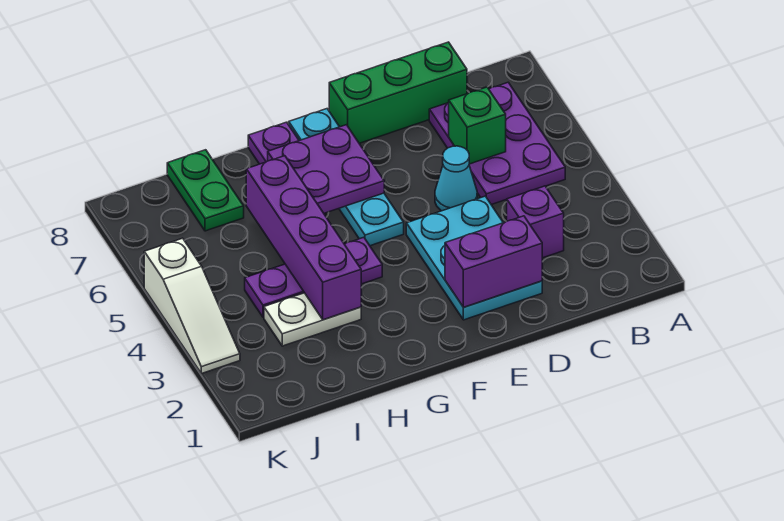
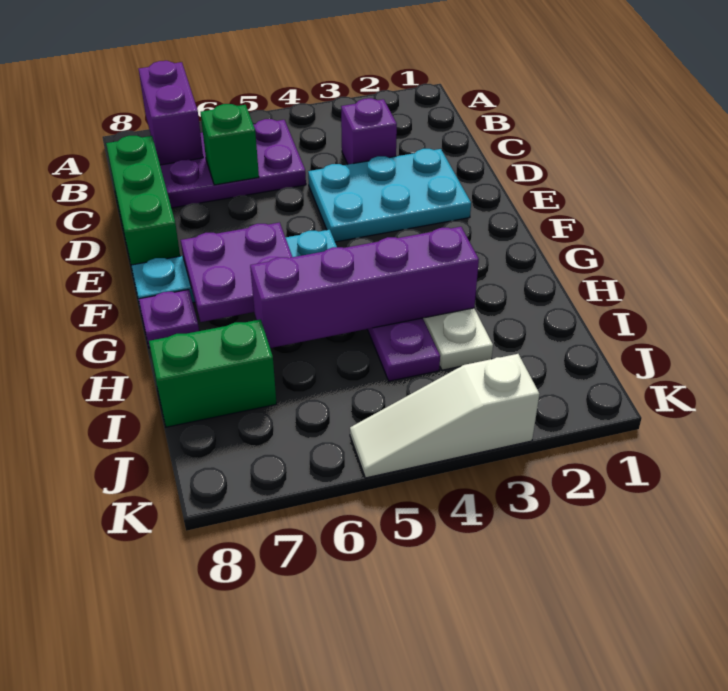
purple 1x2 brick [445,216,542,307] -> purple 1x2 brick moved to [139,61,203,165]
cyan 1x1 cone [435,146,477,211] -> none
green 1x2 plate [167,150,244,231] -> green 1x2 brick [149,319,277,427]
white 1x3 slope [144,238,240,374] -> white 1x3 slope turned to [350,354,539,478]

